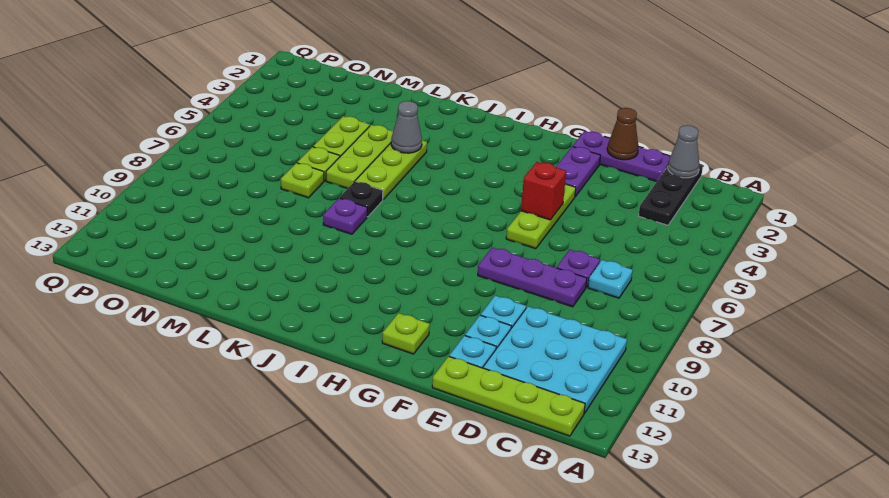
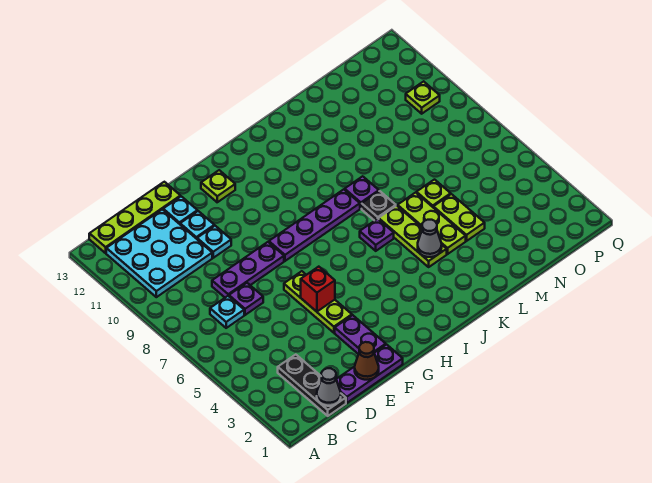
none -> purple 1x4 plate [269,189,360,261]
none -> purple 1x1 plate [360,219,394,251]
lime 1x1 plate [281,163,324,198] -> lime 1x1 plate moved to [406,81,440,114]

